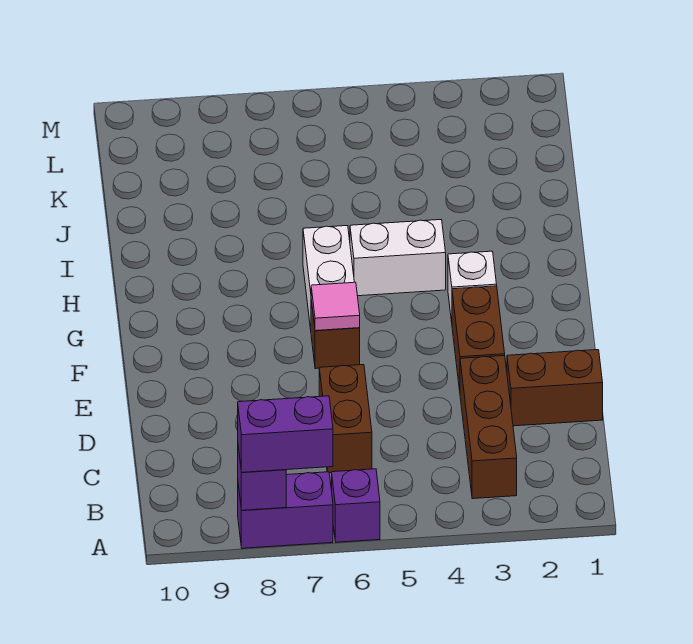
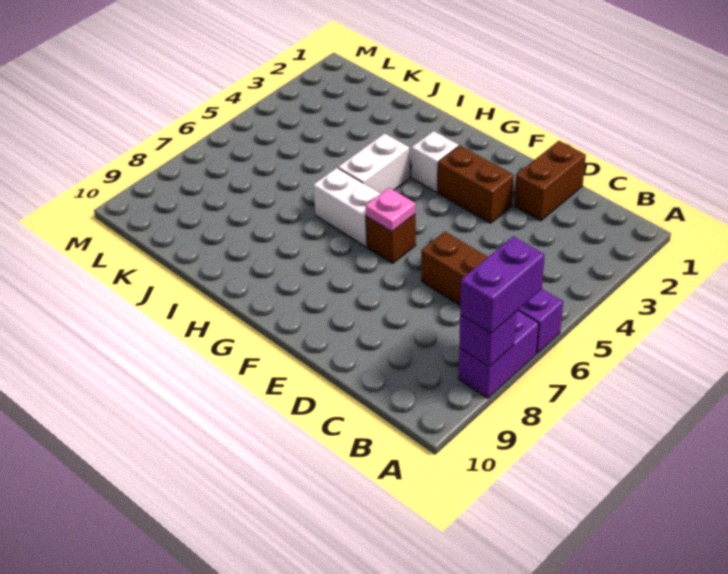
brown 1x3 brick [460,356,517,499] -> none
pink 1x1 tile [311,282,360,331] -> pink 1x1 plate [366,188,415,232]

